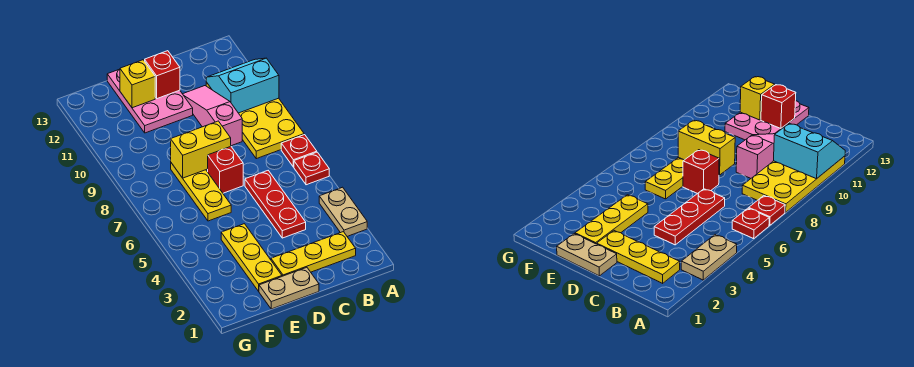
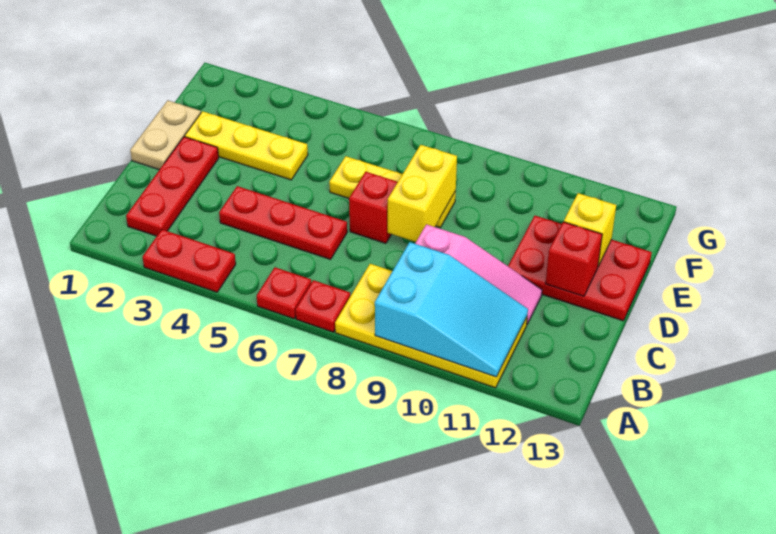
tan 1x2 plate [319,187,367,236] -> red 1x2 plate [143,229,236,292]
cyan 2x2 slope [206,58,279,113] -> cyan 2x3 slope [375,242,528,377]
yellow 1x3 plate [271,232,356,276] -> red 1x3 plate [126,137,219,236]
pink 2x3 plate [107,60,193,133] -> red 2x3 plate [508,216,652,321]

